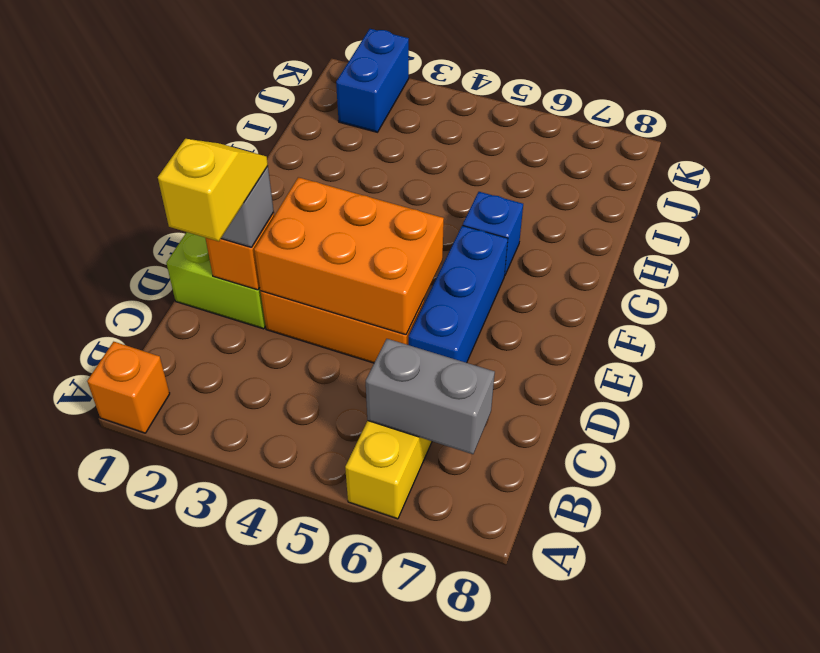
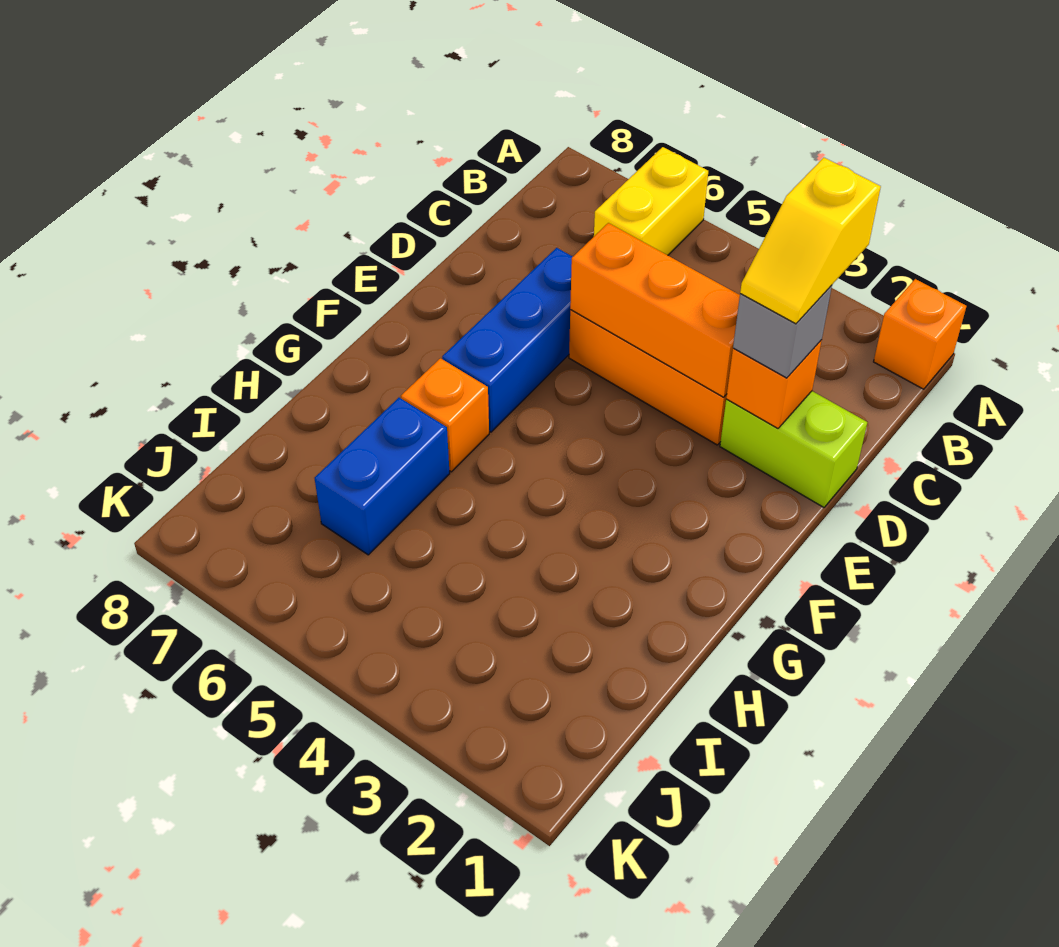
grey 1x2 brick [366,339,495,454] -> none
orange 2x3 brick [254,177,444,335] -> orange 1x3 brick [570,223,740,397]
blue 1x1 brick [463,192,523,276] -> orange 1x1 brick [401,358,489,472]
blue 1x2 brick [336,29,409,132] -> blue 1x2 brick moved to [315,398,450,555]

